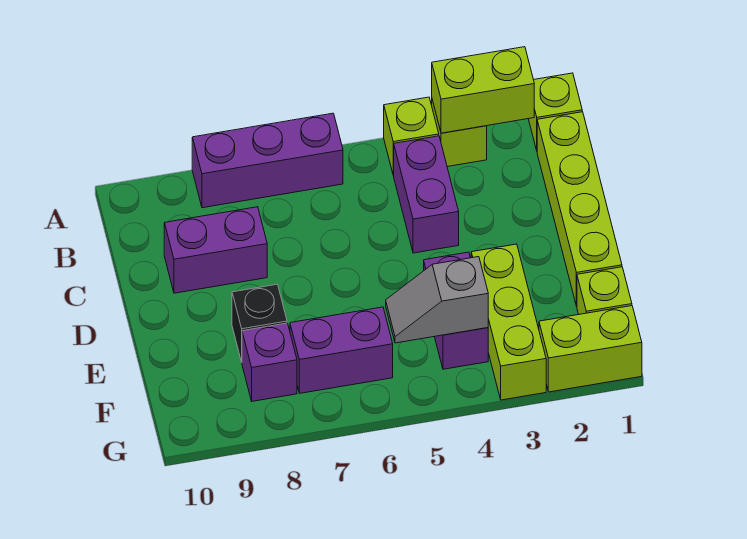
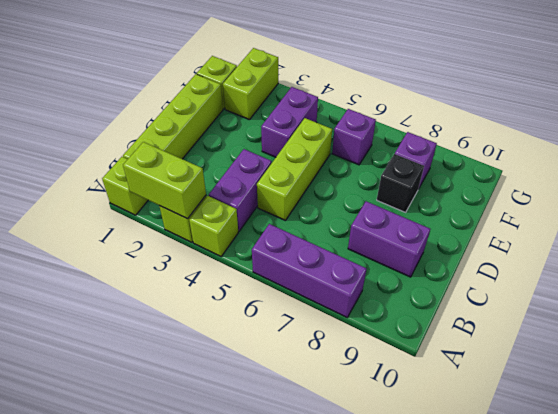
lime 1x3 brick [471,244,546,400] -> lime 1x3 brick moved to [257,118,332,221]
grey 1x2 slope [386,257,488,343] -> none
purple 1x2 brick [290,307,393,393] -> purple 1x1 brick [332,109,376,165]
lime 1x2 brick [539,306,642,392] -> lime 1x2 brick turned to [223,48,278,120]

